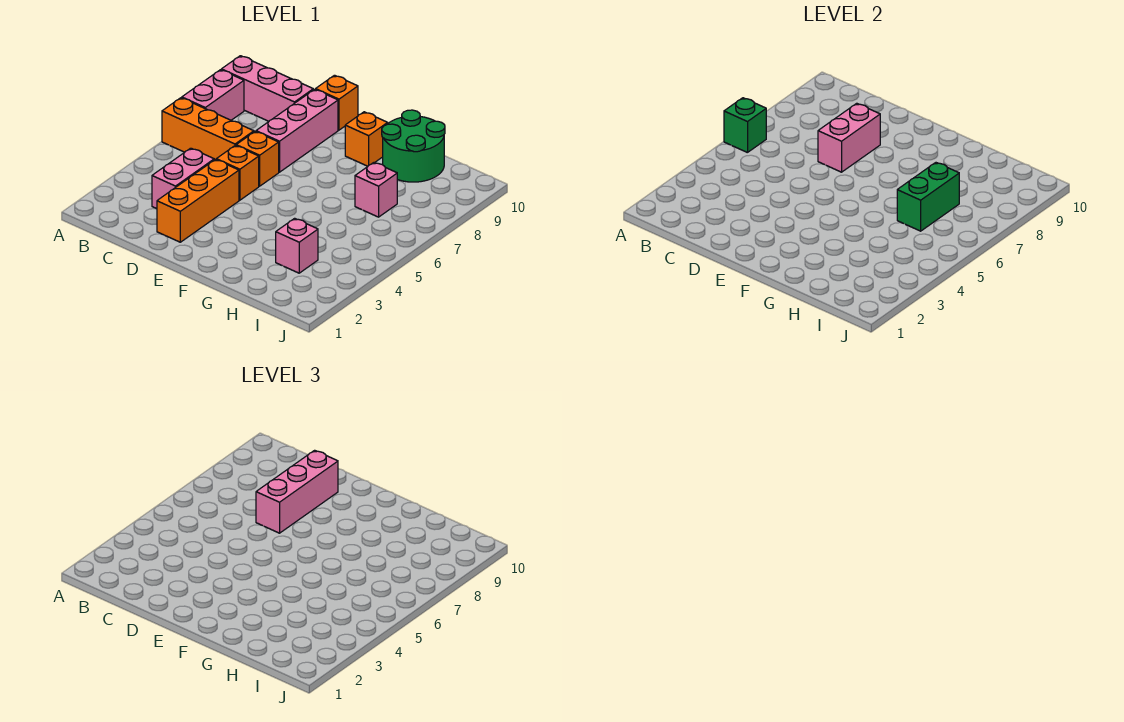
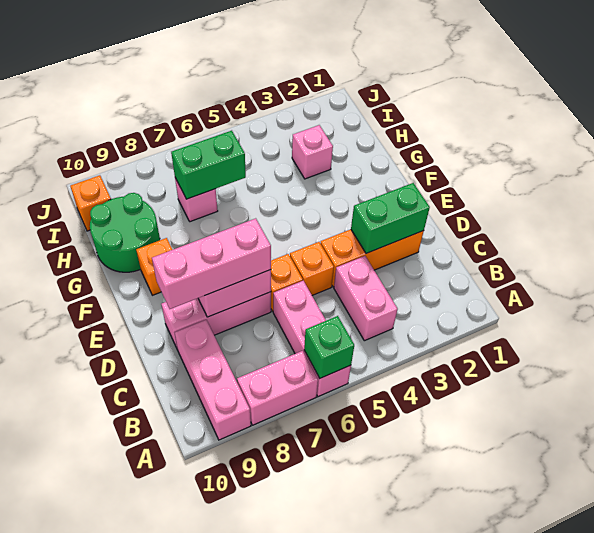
orange 1x3 brick [162,98,254,160] -> pink 1x3 brick [273,281,351,397]
pink 1x2 brick [152,148,214,209] -> pink 1x2 brick turned to [334,256,398,341]
none -> green 1x2 brick [351,183,430,253]
orange 1x1 brick [316,75,358,130] -> orange 1x1 brick moved to [70,175,111,231]

